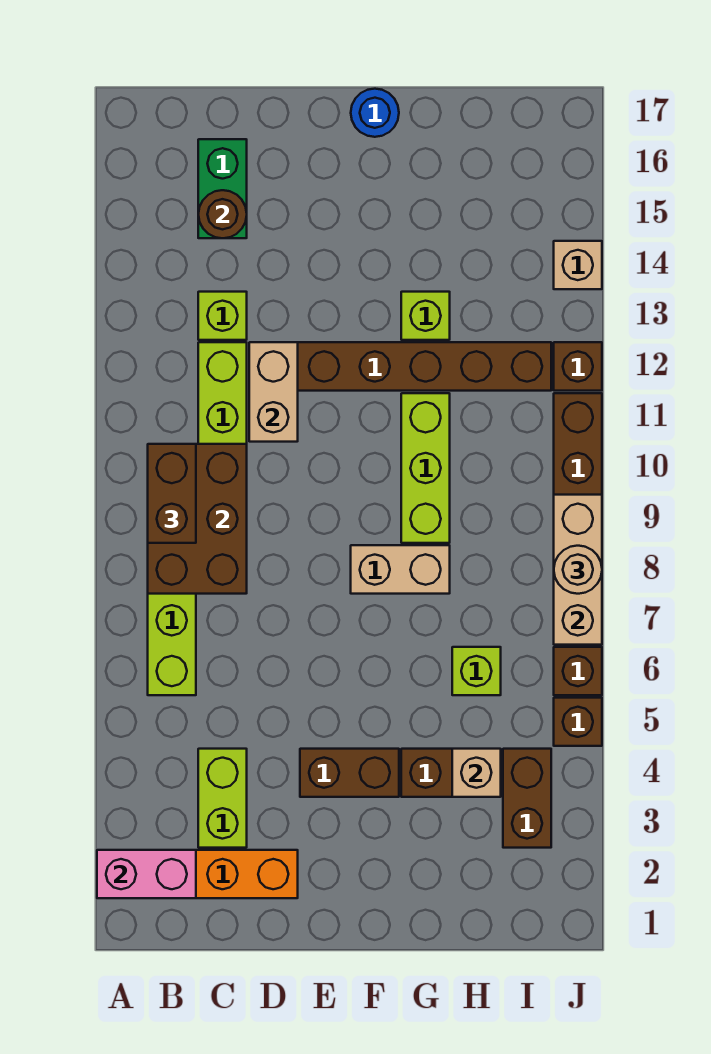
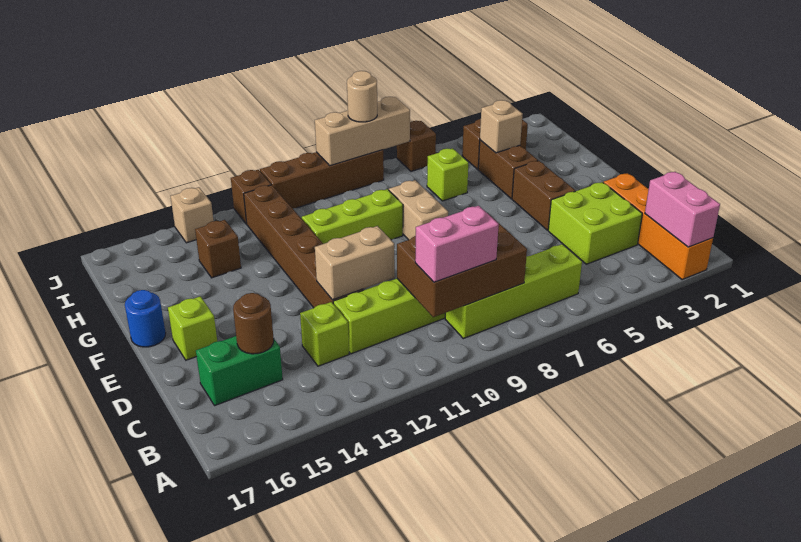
brown 1x2 brick [148,444,196,543] -> pink 1x2 brick [415,206,499,282]
lime 1x2 brick [198,749,247,848] -> lime 2x2 brick [548,182,642,264]
lime 1x1 brick [401,292,450,340] -> lime 1x1 brick moved to [168,296,217,360]
brown 1x1 brick [554,698,602,746] -> brown 1x1 brick moved to [195,220,241,278]

